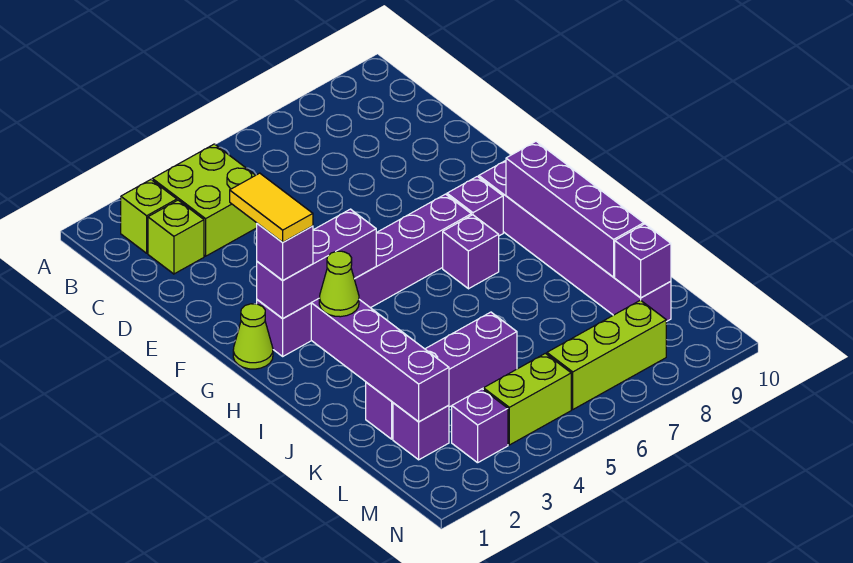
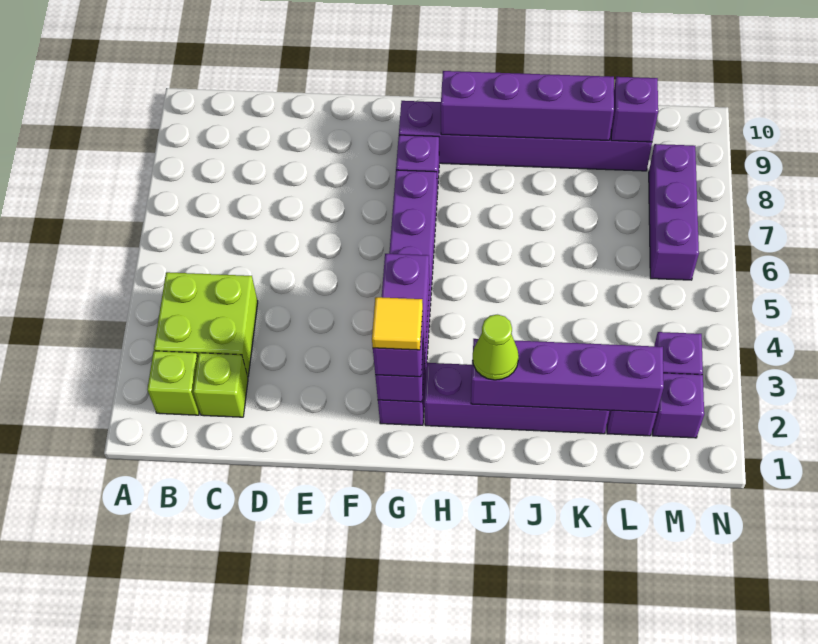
yellow 1x2 tile [230,173,313,242] -> yellow 1x1 tile [372,297,423,350]
lime 1x1 cone [233,304,273,369] -> none
purple 1x1 brick [443,215,499,289] -> purple 1x1 brick moved to [653,373,704,438]
purple 1x4 brick [366,312,517,439] -> purple 1x4 brick turned to [424,363,609,434]
lime 1x2 brick [483,353,571,445] -> none
lime 1x3 brick [547,300,666,409] -> purple 1x3 brick [649,144,699,280]

